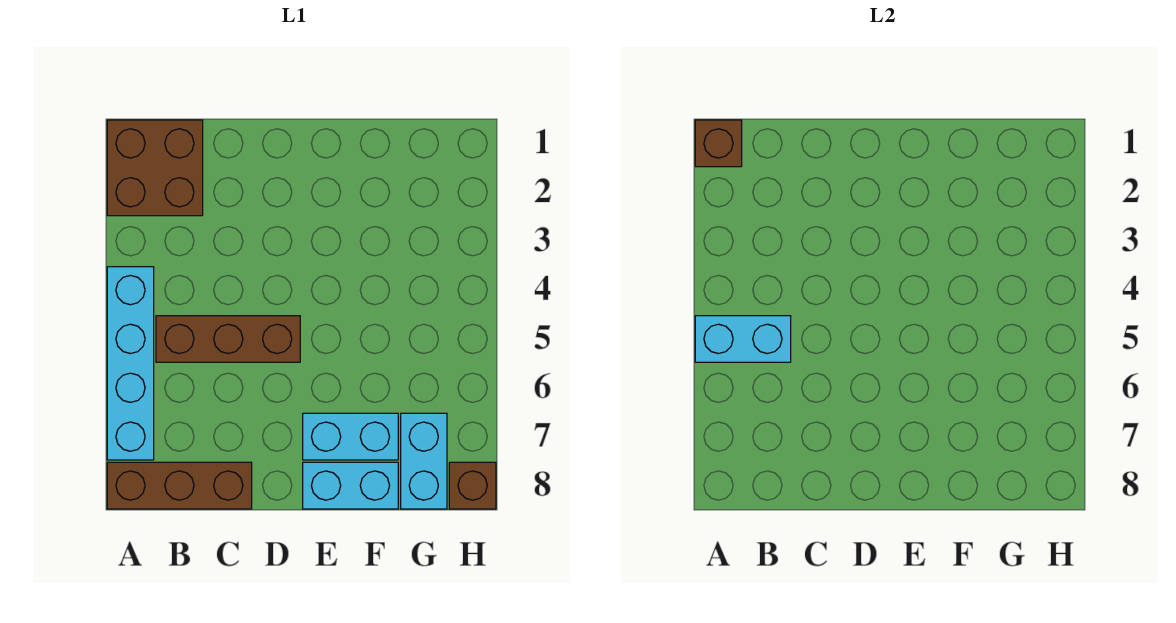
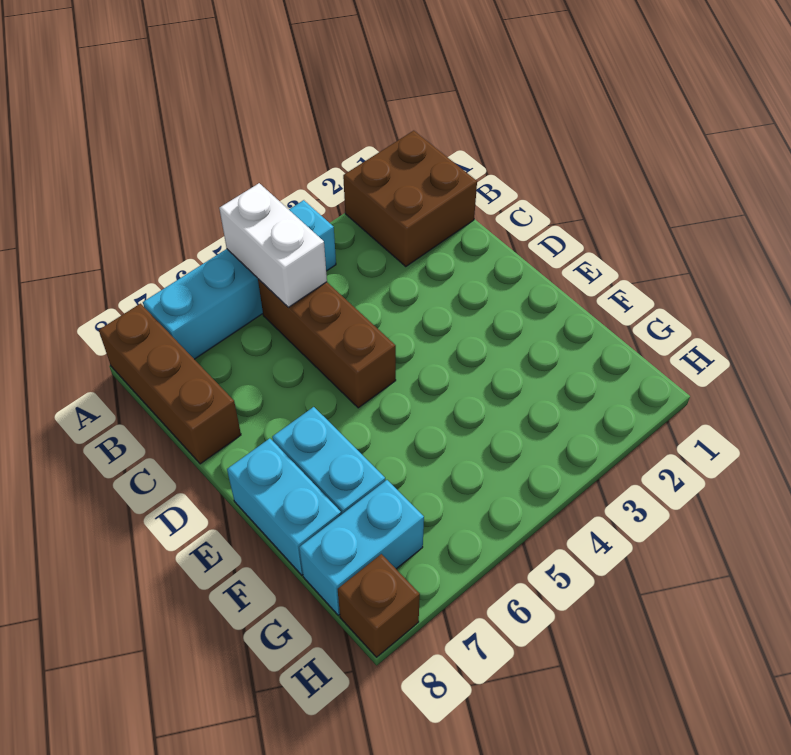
brown 1x1 brick [695,120,742,167] -> none
cyan 1x2 brick [695,316,791,362] -> white 1x2 brick [219,183,327,307]

